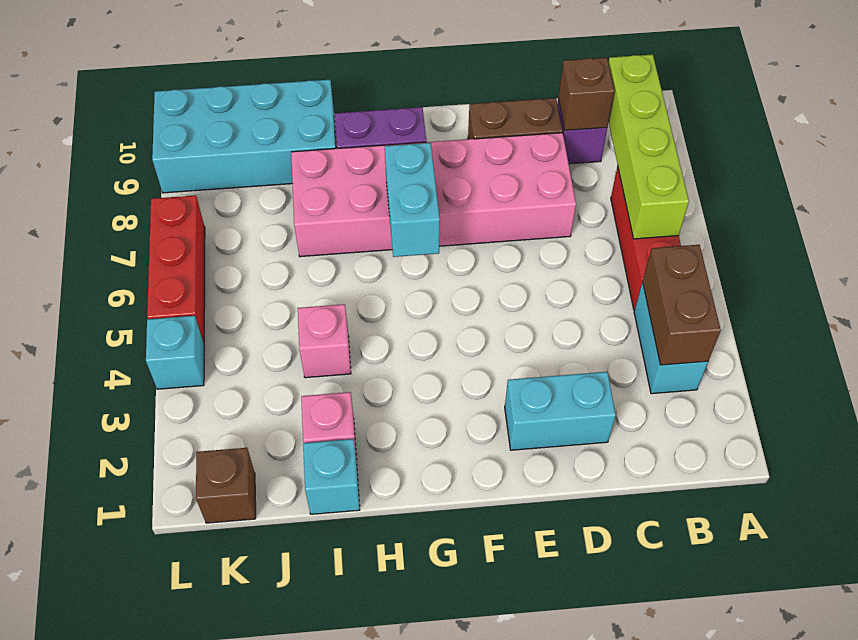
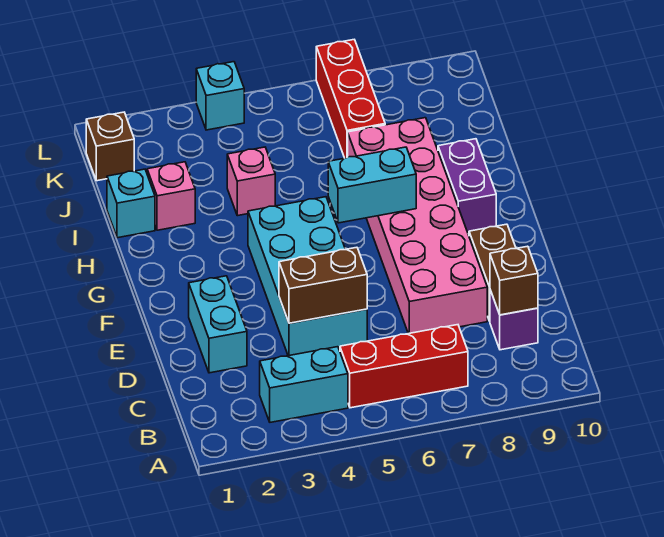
brown 1x2 brick [643,245,721,365] -> brown 1x2 brick moved to [279,247,367,323]
lime 1x4 brick [608,54,689,239] -> none
cyan 2x4 brick [152,80,336,193] -> cyan 2x4 brick moved to [248,197,367,356]
red 1x3 brick [147,195,205,343] -> red 1x3 brick turned to [316,40,385,158]

